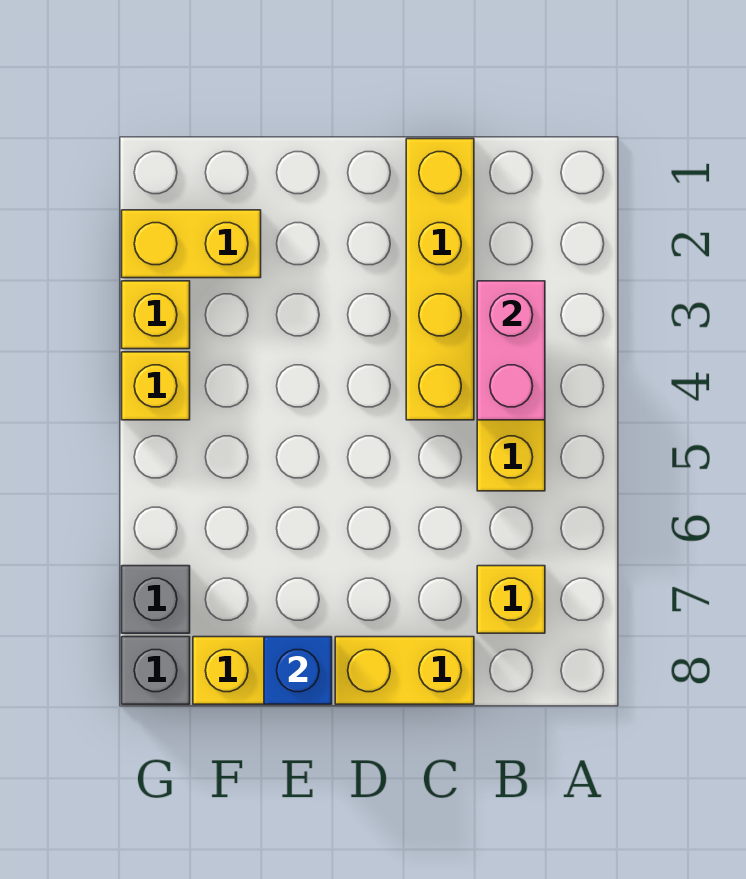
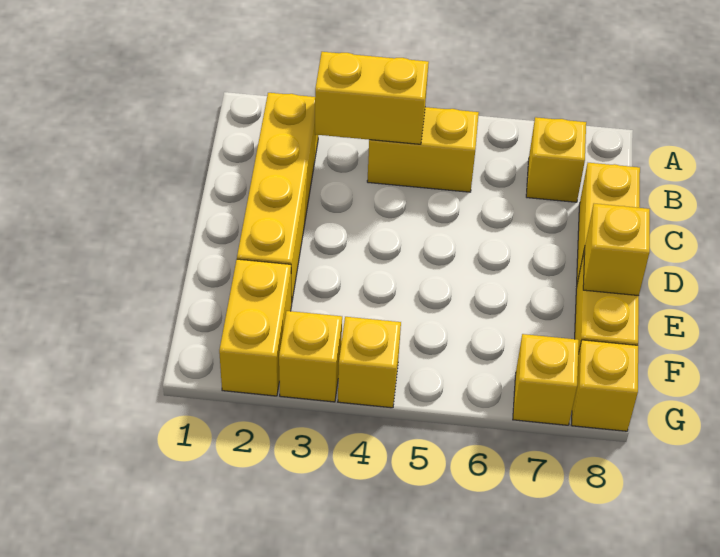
pink 1x2 brick [477,281,545,420] -> yellow 1x2 brick [315,52,429,144]
yellow 1x4 brick [406,139,474,420] -> yellow 1x4 brick turned to [237,93,318,300]
blue 1x1 brick [264,637,332,704] -> yellow 1x1 brick [583,204,650,296]
grey 1x1 brick [122,566,190,633] -> yellow 1x1 brick [513,334,579,425]
grey 1x1 brick [122,637,190,704] -> yellow 1x1 brick [572,340,638,431]

